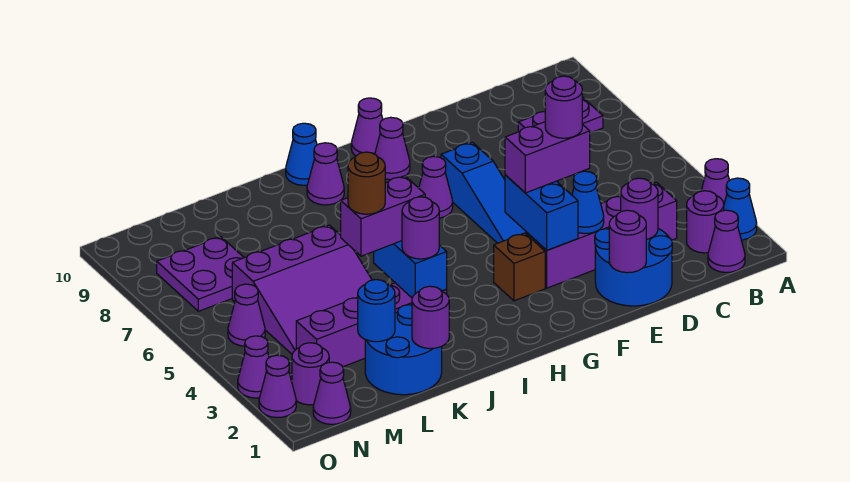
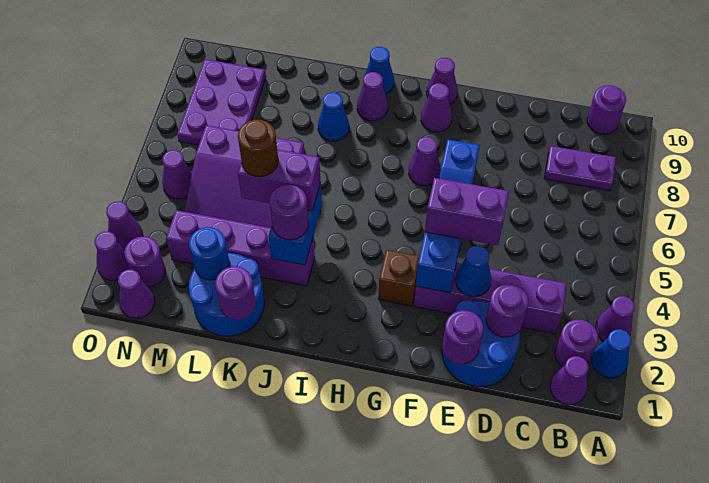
purple 1x1 round brick [545,76,582,138] -> purple 1x1 round brick moved to [587,85,626,134]
none -> blue 1x1 cone [318,92,349,141]
purple 2x2 plate [157,237,244,311] -> purple 2x3 plate [177,59,266,145]

